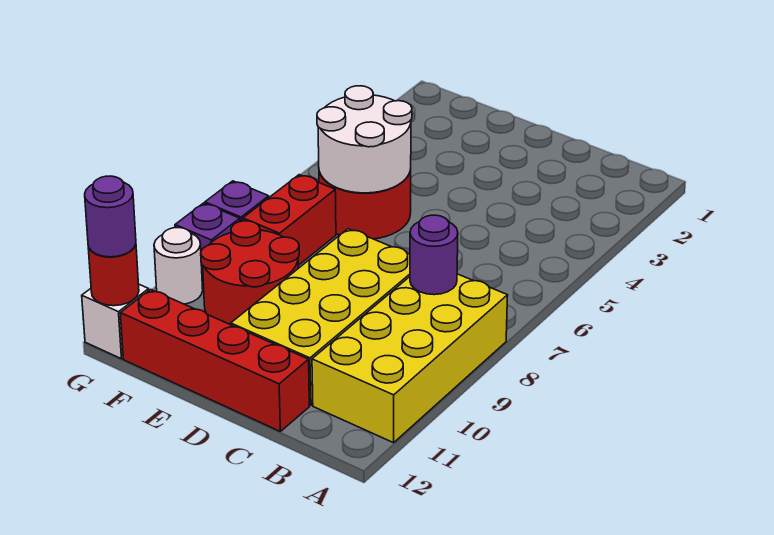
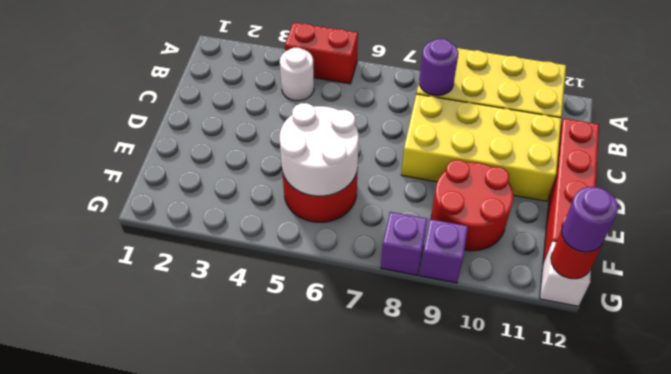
red 1x2 brick [243,175,336,265] -> red 1x2 brick moved to [285,22,358,84]
white 1x1 round brick [154,228,203,304] -> white 1x1 round brick moved to [280,48,314,101]

